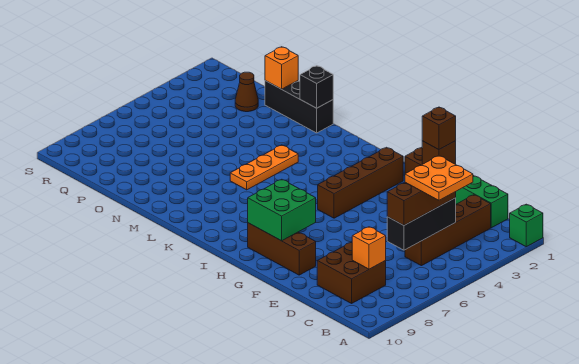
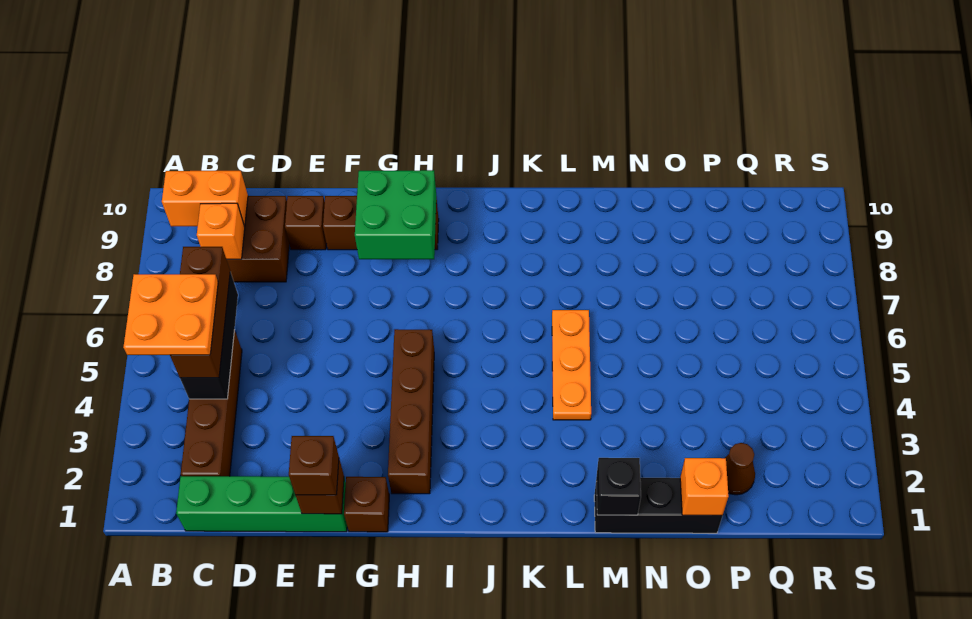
green 1x1 brick [510,204,543,247] -> none
none -> orange 1x2 brick [162,171,248,226]
none -> brown 1x1 brick [285,196,327,250]

